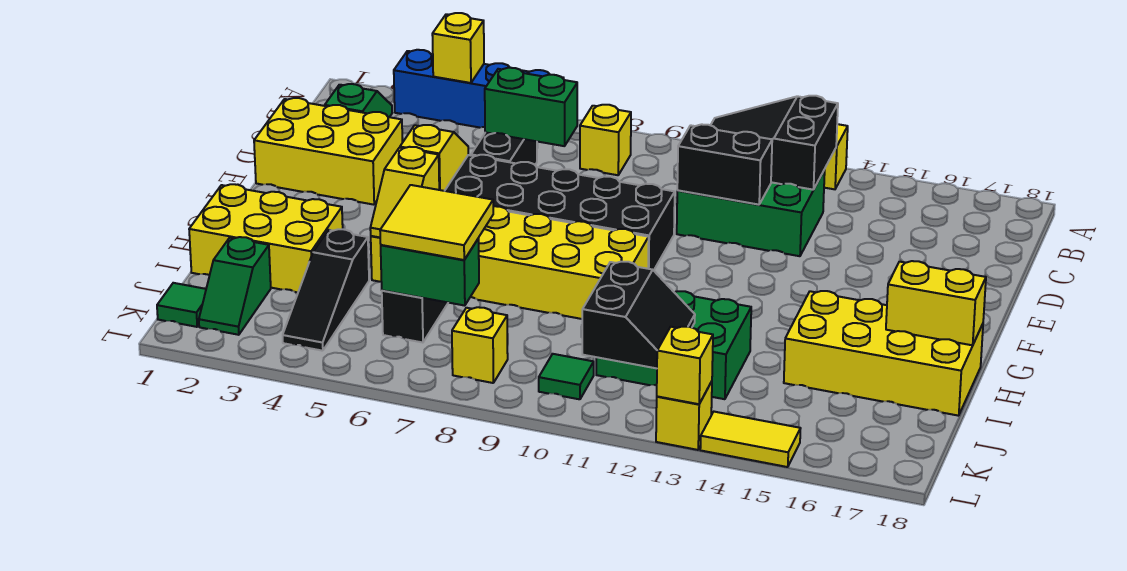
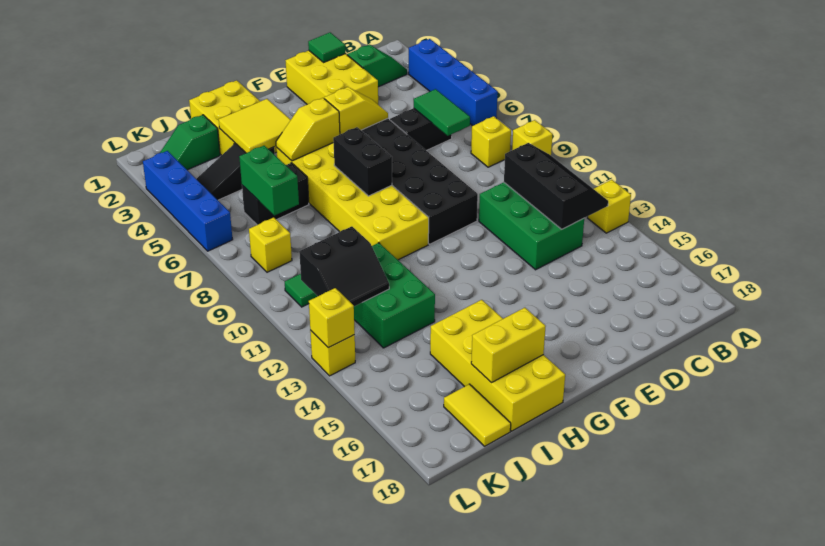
yellow 1x1 brick [432,13,484,83] -> yellow 1x1 brick moved to [512,120,553,155]
black 2x3 slope [711,96,838,190] -> black 2x3 slope turned to [504,143,608,229]
green 1x2 brick [485,68,577,146] -> green 1x2 tile [414,89,470,136]
black 1x2 brick [677,124,772,205] -> black 1x2 brick moved to [333,127,392,196]
yellow 1x2 brick [886,261,986,345] -> yellow 1x2 brick turned to [471,308,546,383]
yellow 2x2 tile [380,185,493,260] -> yellow 2x2 tile moved to [219,99,291,153]
green 1x1 tile [157,283,206,327] -> green 1x1 tile moved to [308,33,346,62]
none -> blue 1x4 brick [143,151,233,251]
yellow 1x2 tile [700,412,801,467] -> yellow 1x2 tile moved to [444,384,511,446]

